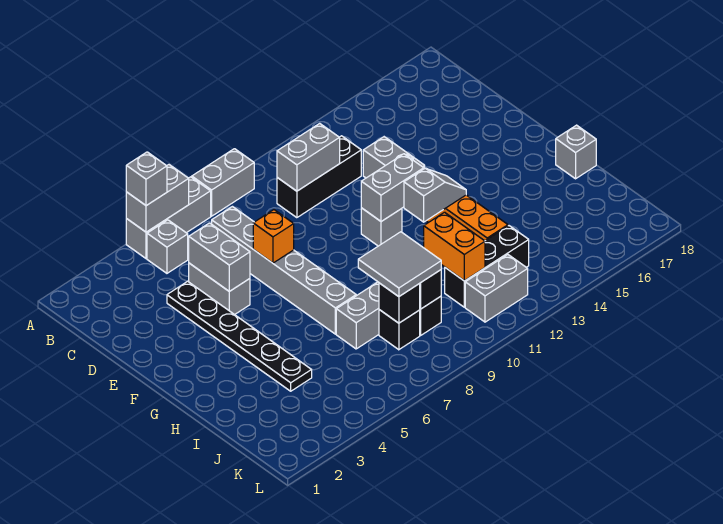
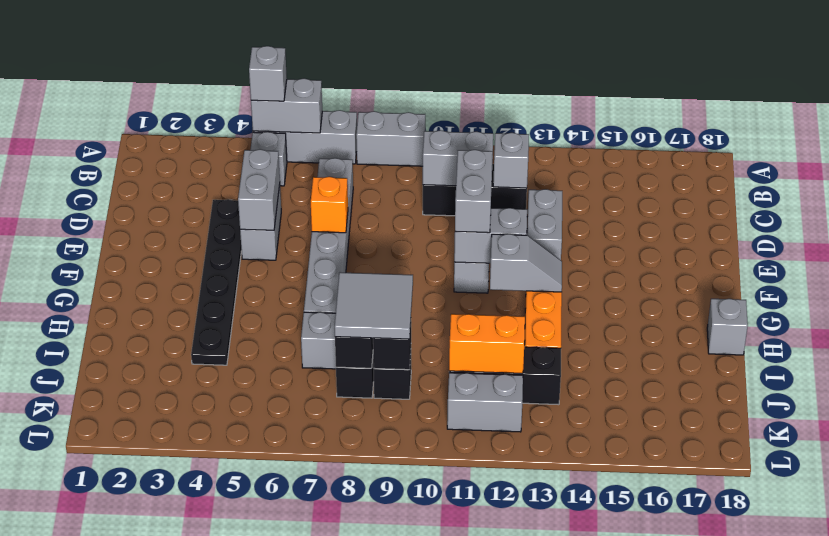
none -> grey 1x1 brick [493,133,529,188]
none -> grey 1x2 brick [455,150,493,233]
orange 1x2 brick [424,212,485,281] -> orange 1x2 brick turned to [449,314,525,373]

